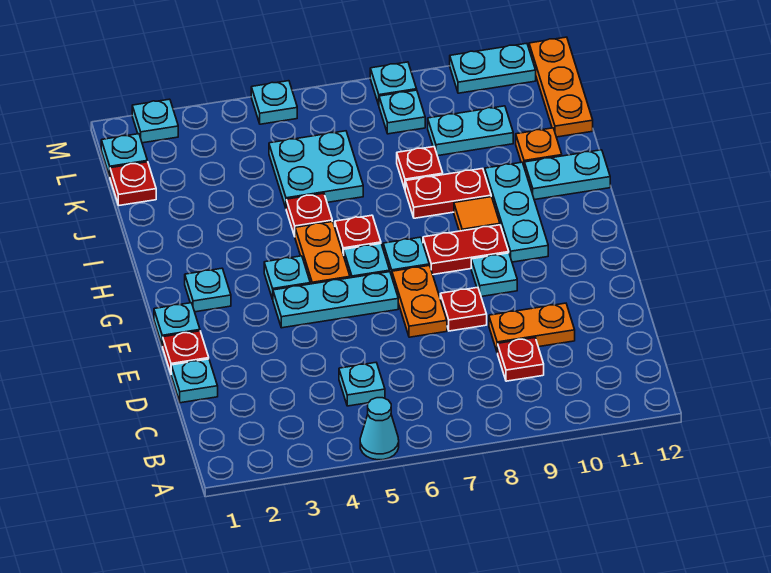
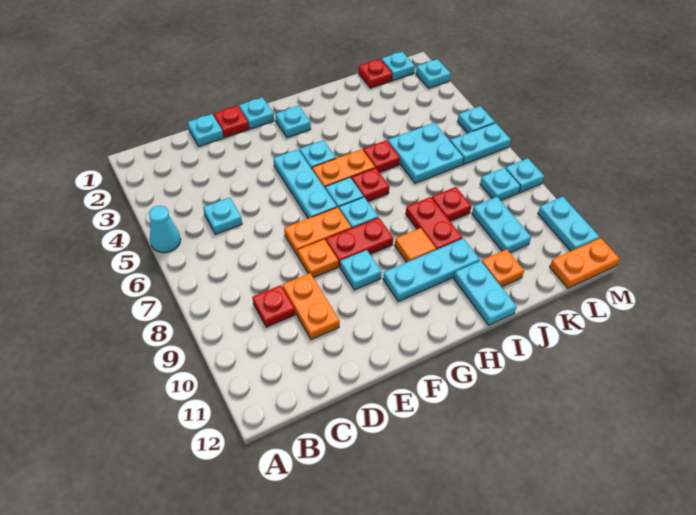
red 1x1 plate [440,287,487,331] -> orange 1x1 plate [298,239,338,278]
red 1x2 plate [423,225,509,275] -> red 1x2 plate turned to [326,218,393,267]
orange 1x3 plate [529,37,593,137] -> orange 1x2 plate [550,238,620,288]
none -> cyan 1x2 plate [450,123,511,164]

